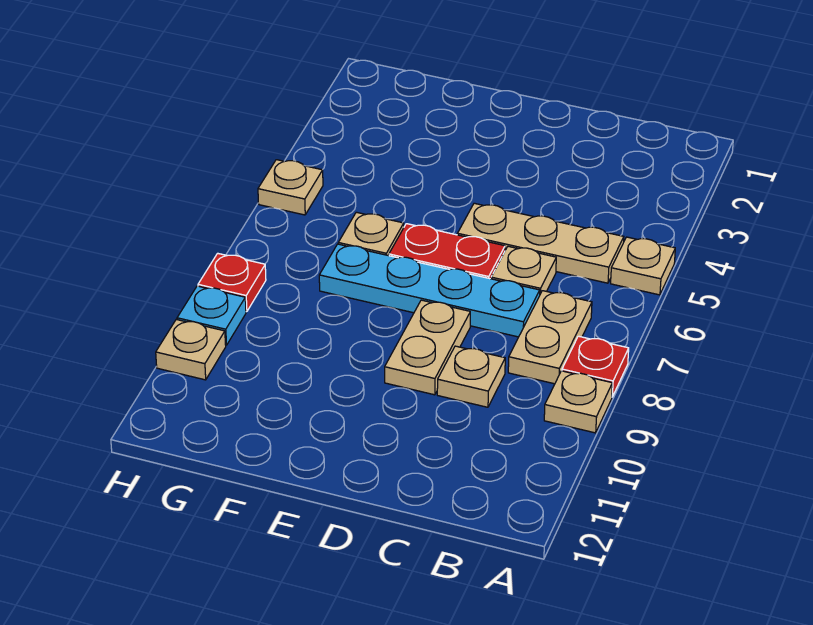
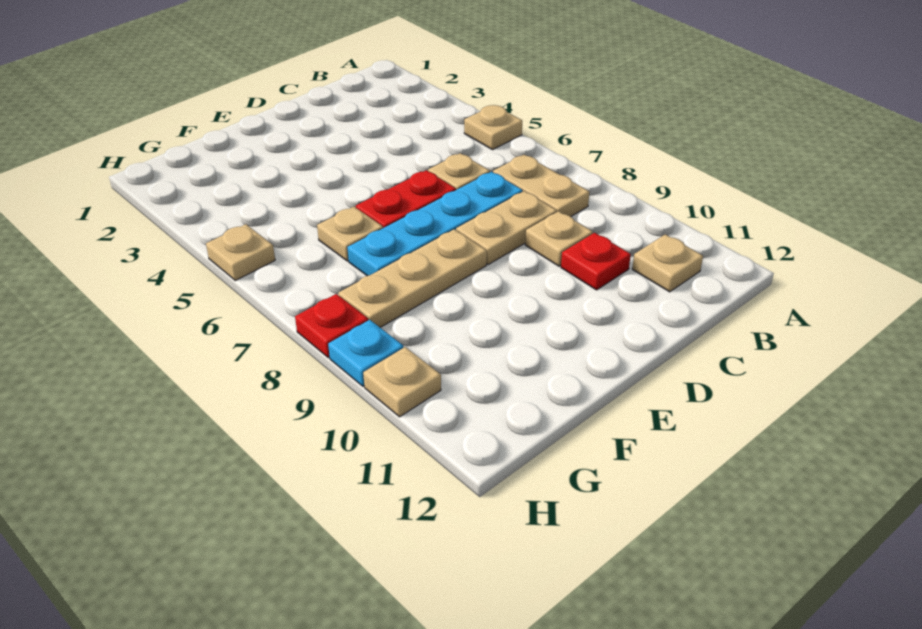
red 1x1 plate [562,336,629,397] -> red 1x1 plate moved to [561,233,631,290]
tan 1x1 plate [544,371,612,433] -> tan 1x1 plate moved to [632,234,703,292]
tan 1x3 plate [457,203,624,283] -> tan 1x3 plate moved to [338,229,487,327]
tan 1x2 plate [385,300,470,395] -> tan 1x2 plate turned to [456,191,557,264]

